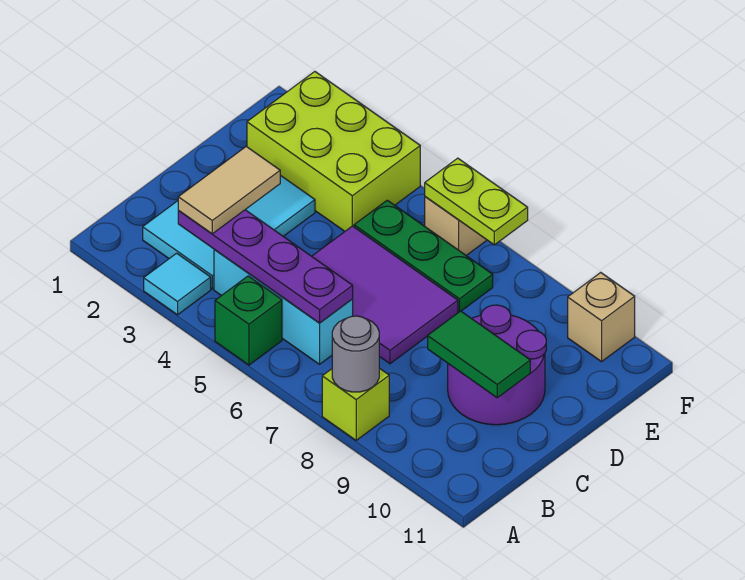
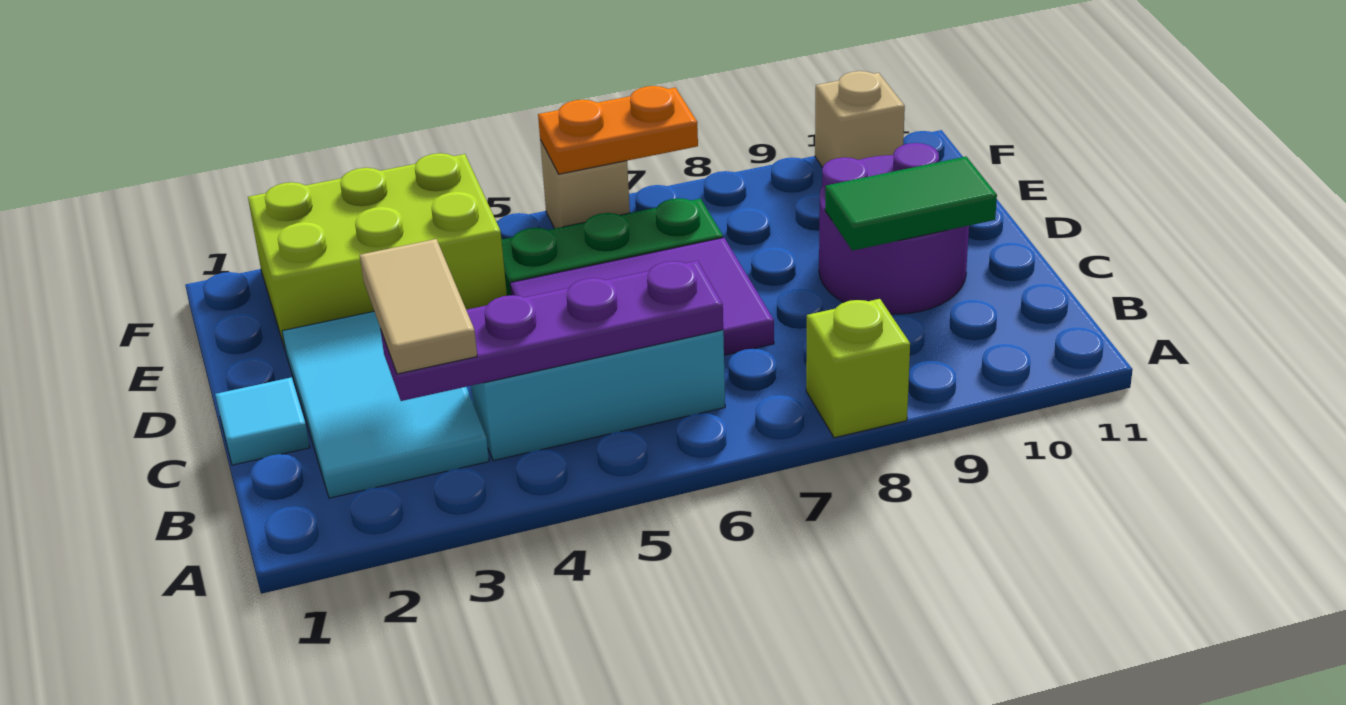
cyan 1x1 tile [144,253,211,315] -> cyan 1x1 tile moved to [215,377,310,465]
green 1x1 brick [215,276,282,365] -> none
grey 1x1 round brick [332,316,379,392] -> none
lime 1x2 plate [425,158,528,245] -> orange 1x2 plate [538,86,698,174]

